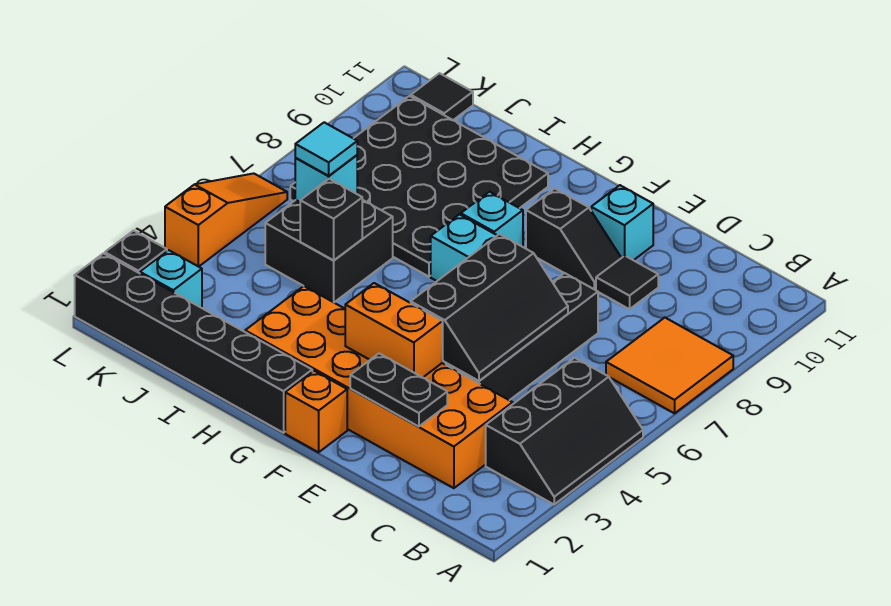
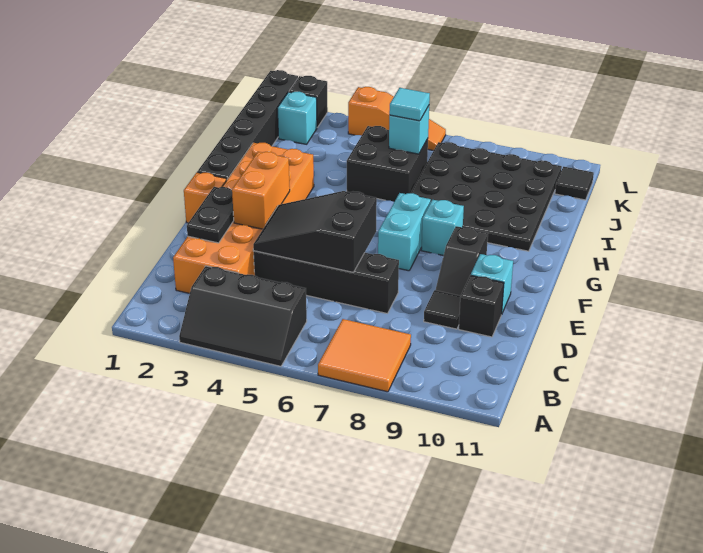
black 2x3 slope [411,234,568,381] -> black 2x3 slope turned to [253,191,377,272]
black 1x1 brick [300,179,362,260] -> black 1x1 brick moved to [459,275,504,337]

